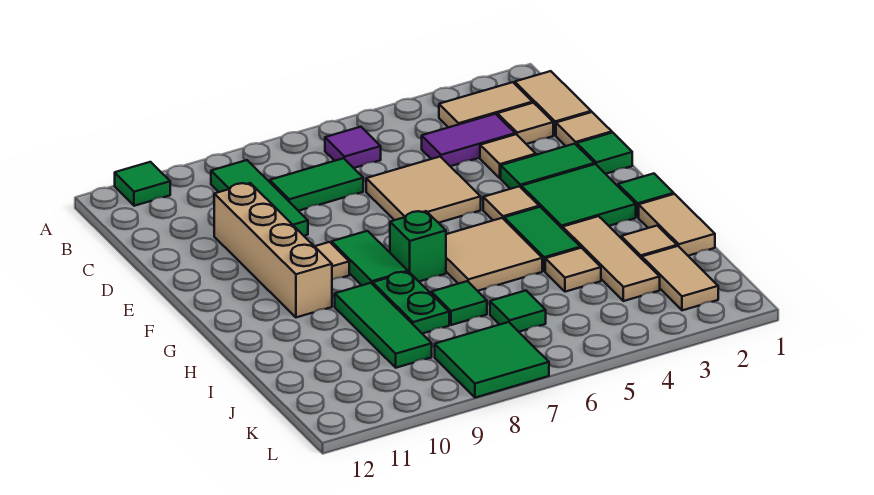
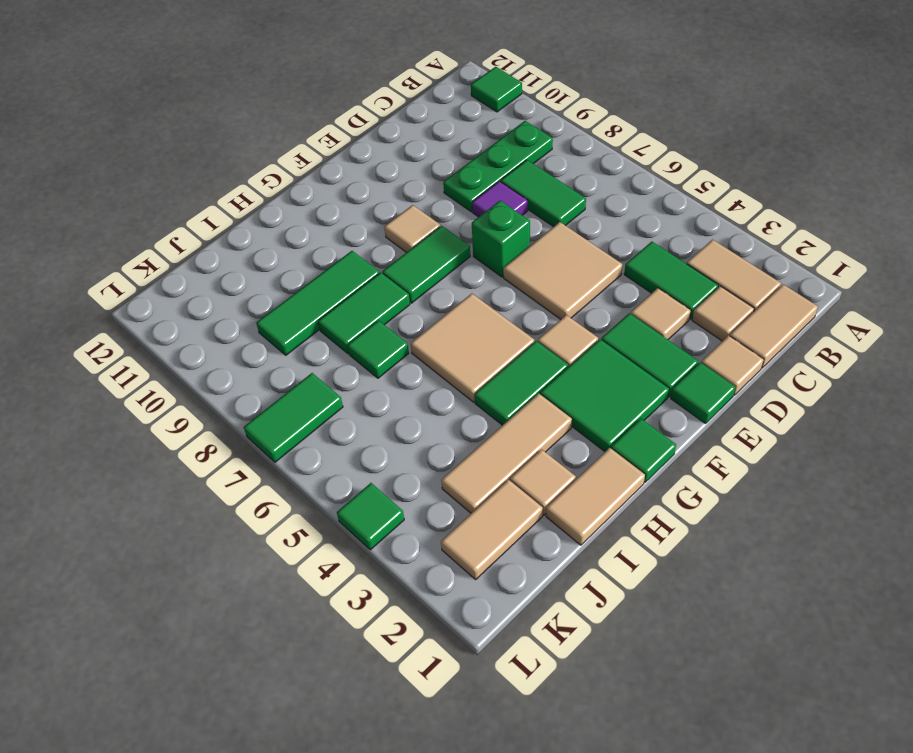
purple 1x1 tile [325,127,381,168] -> purple 1x1 tile moved to [472,181,528,217]
green 1x3 tile [211,160,308,236] -> green 1x3 plate [443,121,553,212]
purple 1x2 tile [422,114,515,166] -> green 1x2 tile [624,242,718,319]
tan 1x4 brick [214,183,332,317] -> none
green 1x1 brick [390,211,446,281] -> green 1x1 brick moved to [472,201,530,277]
green 1x2 plate [373,272,449,334] -> green 1x2 tile [318,273,410,354]
tan 1x1 tile [545,248,601,292] -> none
green 1x1 tile [490,291,546,332] -> green 1x1 tile moved to [337,483,404,550]
green 2x2 tile [435,322,549,398] -> green 1x2 tile [244,373,343,462]

